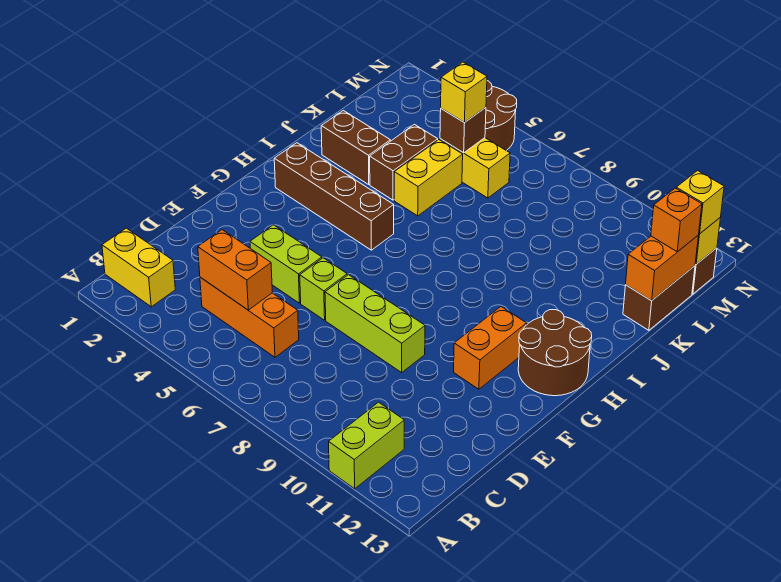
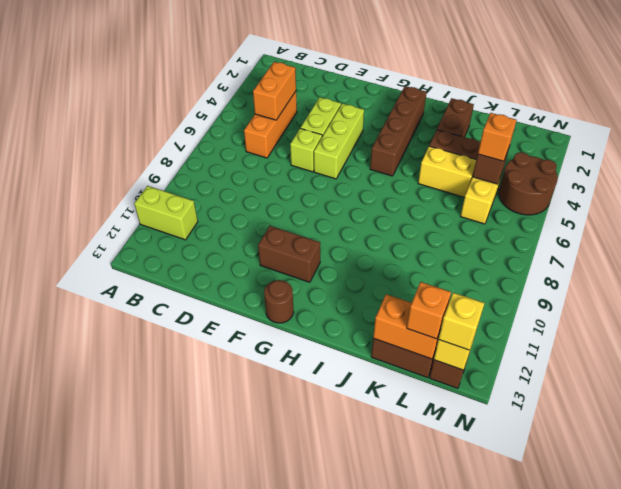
yellow 1x2 brick [102,228,175,307] -> none
lime 1x3 brick [325,275,425,372] -> lime 1x3 brick moved to [314,104,364,179]
orange 1x2 brick [454,307,527,389] -> brown 1x2 brick [258,226,320,282]
brown 2x2 round brick [518,310,592,396] -> brown 1x1 round brick [264,280,294,323]
yellow 1x1 brick [441,62,487,123] -> orange 1x1 brick [478,113,516,161]

